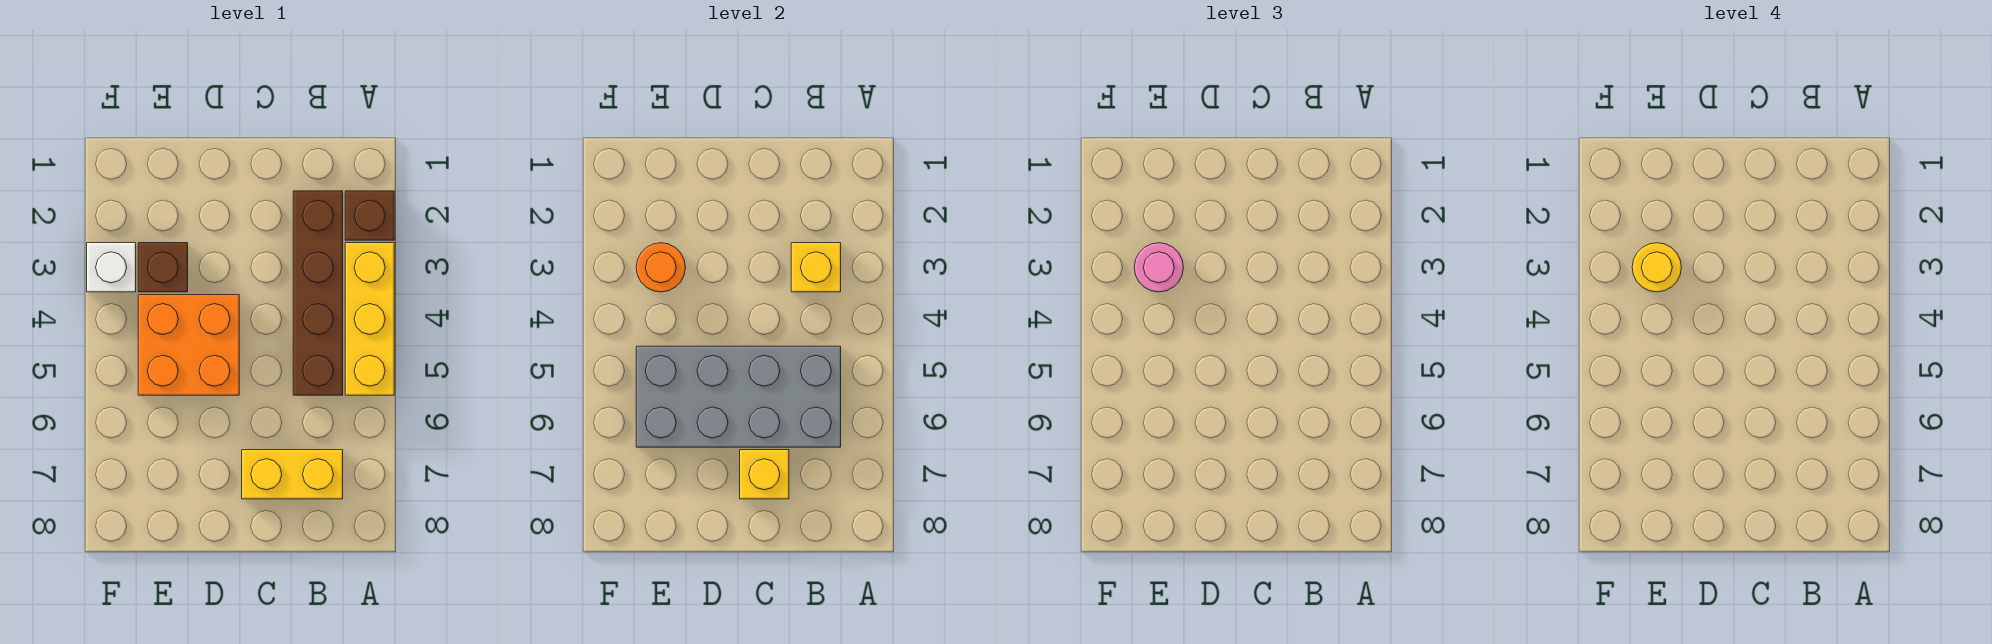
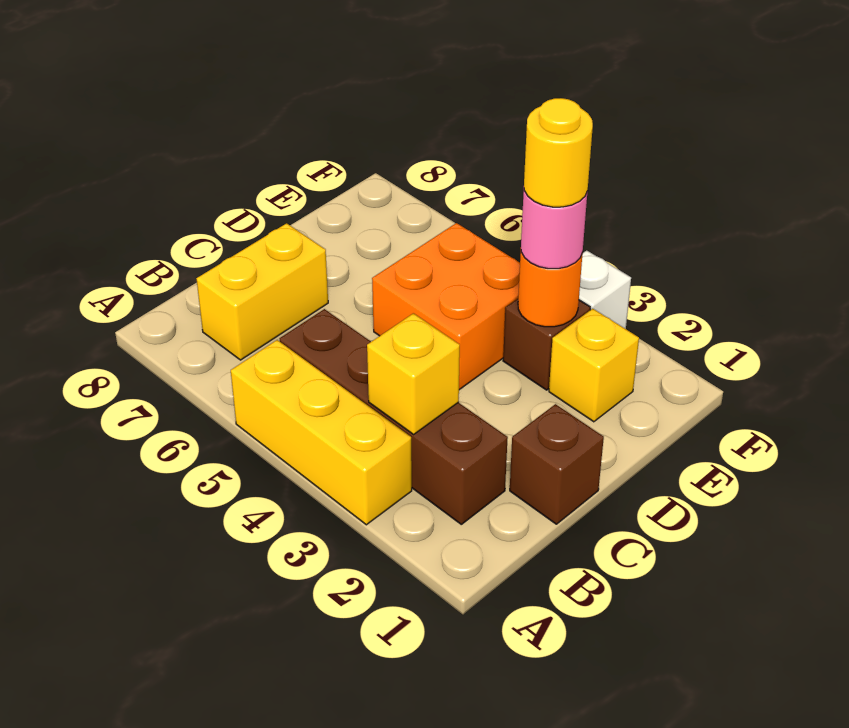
brown 1x1 brick [345,191,394,240] -> brown 1x1 brick moved to [510,404,604,524]
grey 2x4 brick [636,346,841,447] -> none
yellow 1x1 brick [740,450,789,499] -> yellow 1x1 brick moved to [549,309,639,422]

